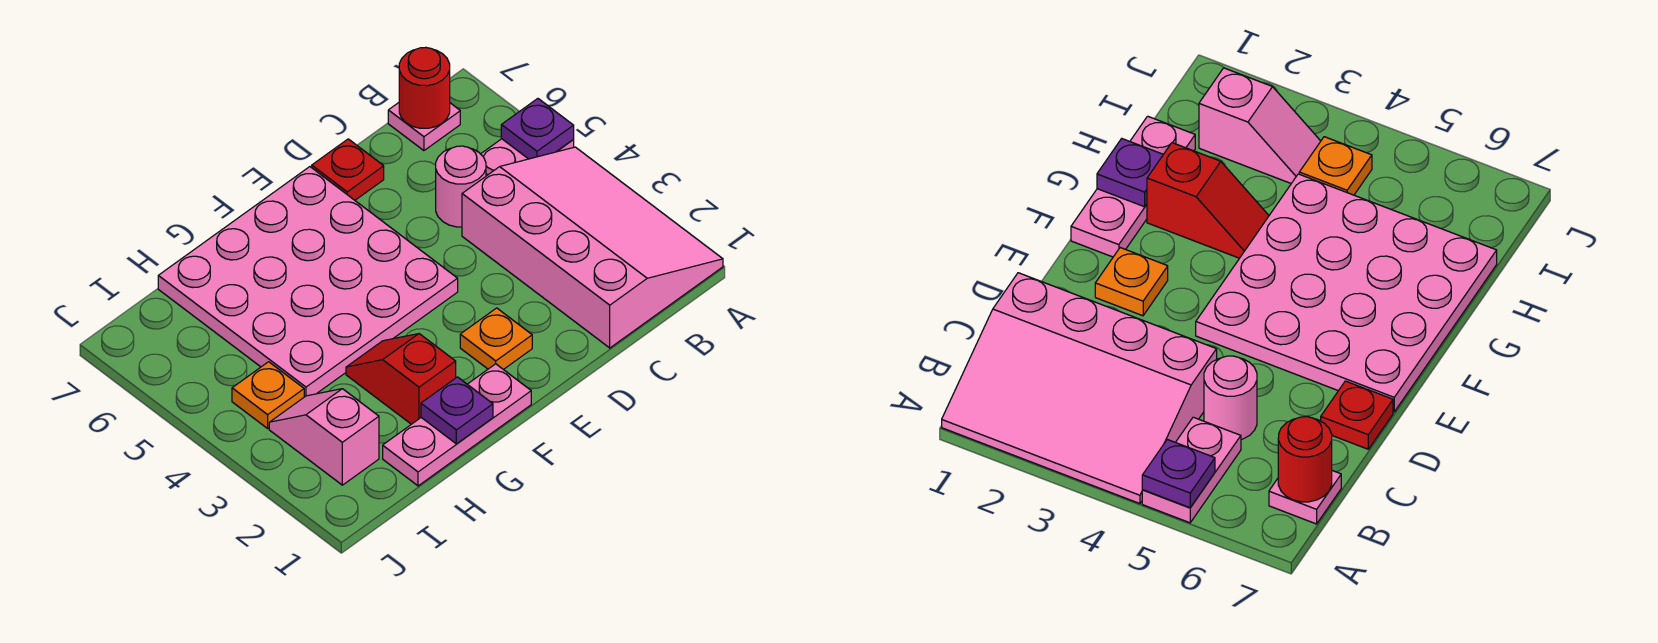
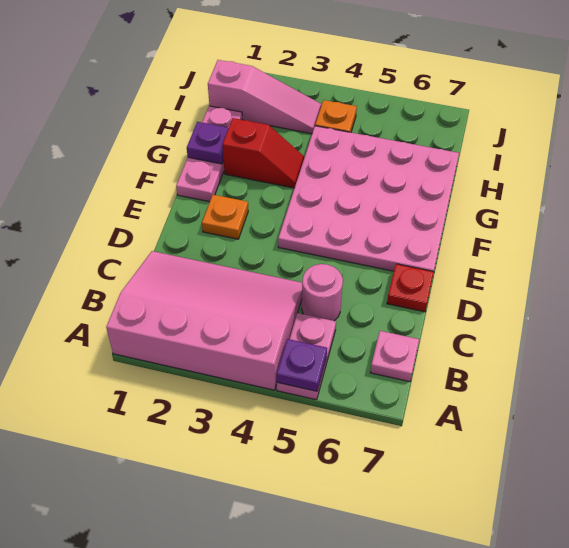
pink 3x4 slope [462,147,723,348] -> pink 3x4 slope turned to [106,251,302,390]
red 1x1 round brick [399,47,450,128] -> none
pink 1x2 slope [269,389,379,485] -> pink 1x3 slope [208,60,321,134]

